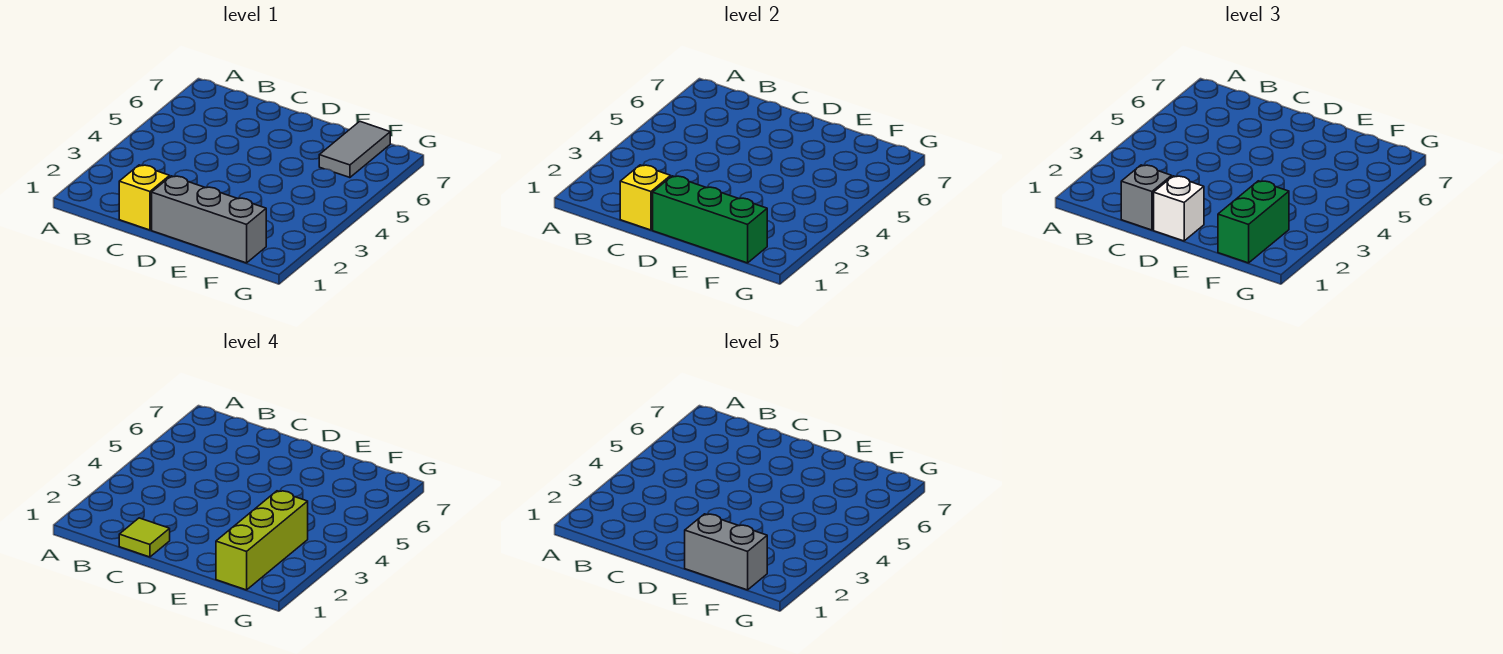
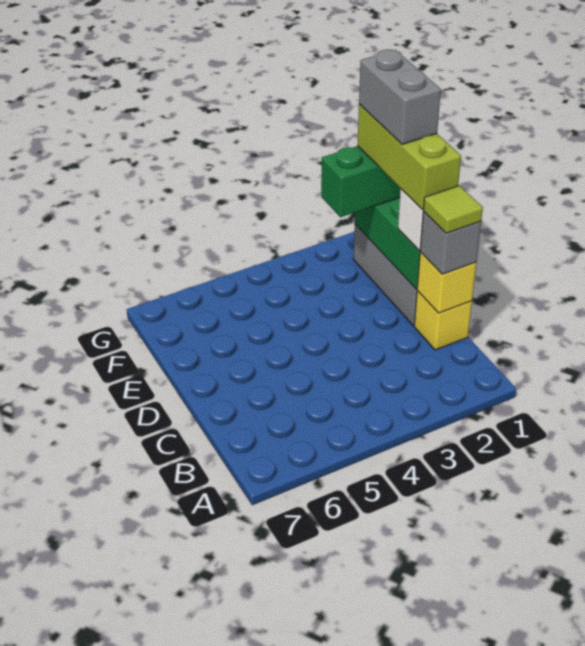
lime 1x3 brick [216,491,308,590] -> lime 1x3 brick turned to [358,104,461,210]
grey 1x2 tile [319,121,390,178] -> none

